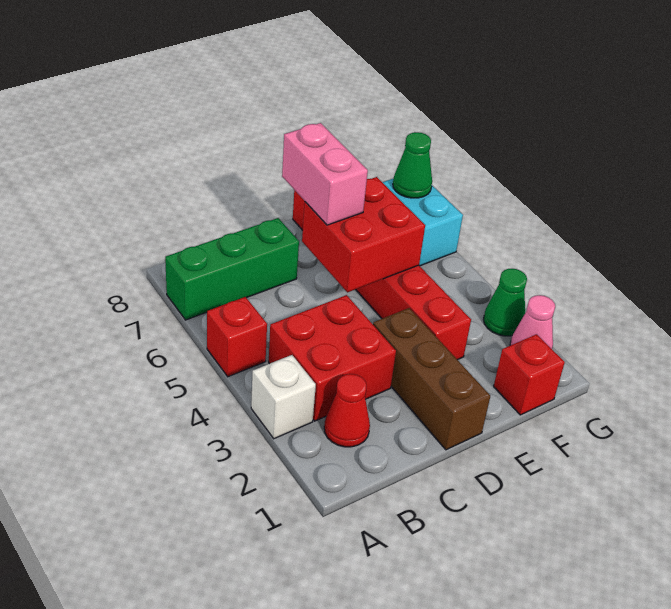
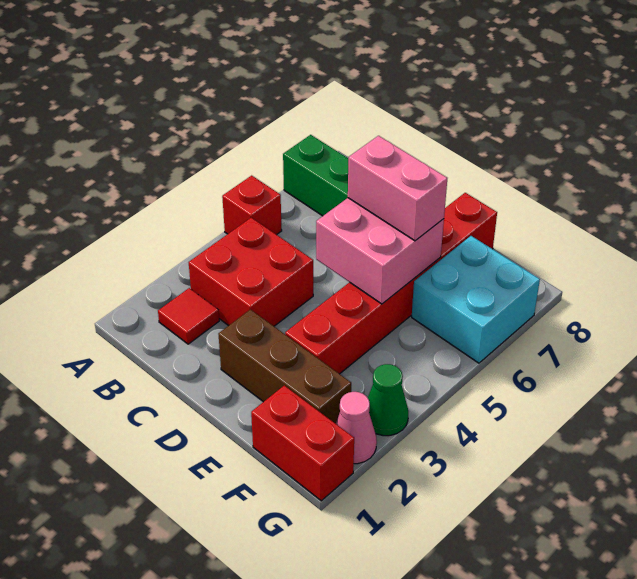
white 1x1 brick [251,355,316,439] -> none
red 1x1 cone [324,374,370,447] -> red 1x1 tile [158,288,219,344]
brown 1x3 brick [373,308,490,450] -> brown 1x3 brick turned to [218,309,351,424]
red 2x2 brick [302,177,425,292] -> pink 2x2 brick [316,198,444,304]
pink 1x2 brick [282,123,368,225] -> pink 1x2 brick turned to [348,136,447,241]
red 1x1 brick [494,334,565,415] -> red 1x2 brick [251,385,354,501]
green 1x1 cone [393,132,432,198] -> none

